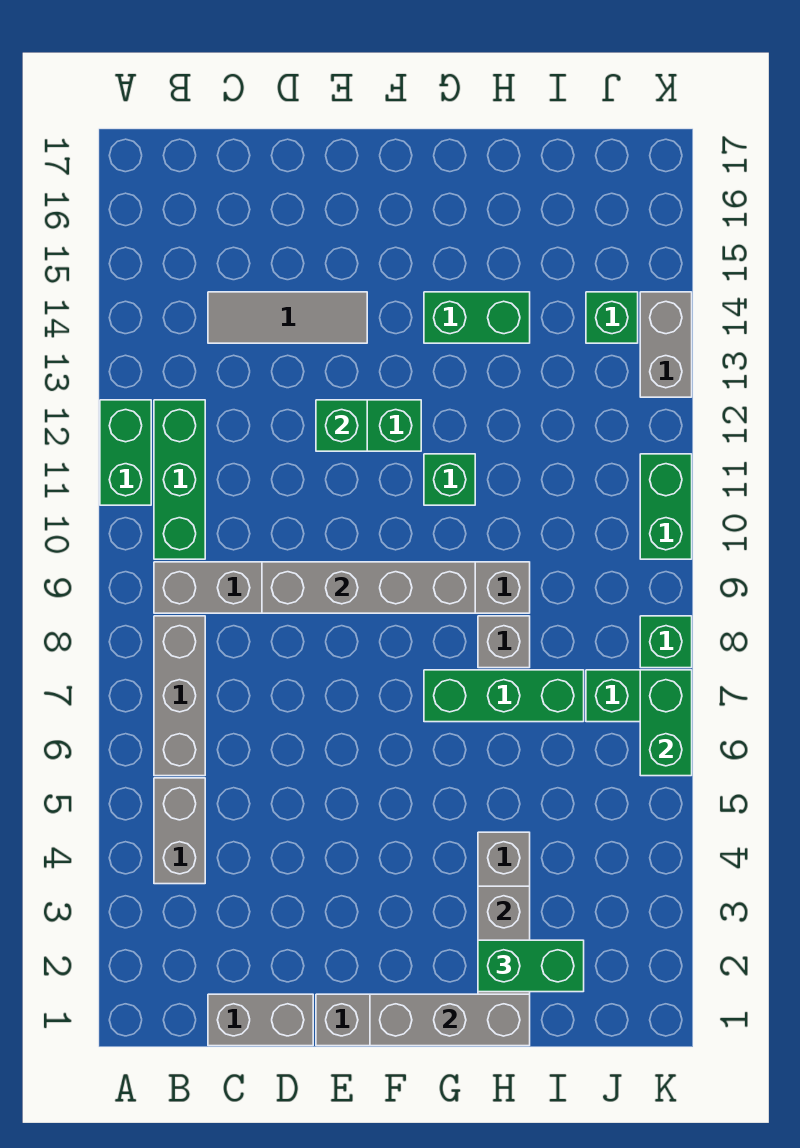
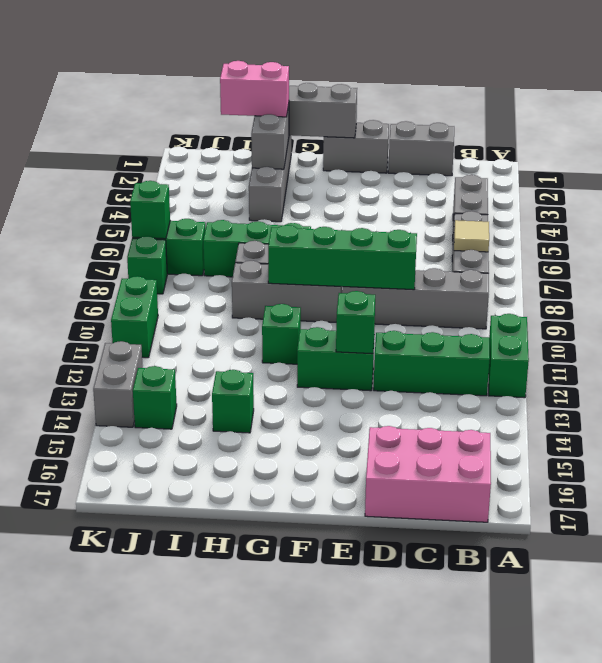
none -> tan 1x1 tile [454,220,489,252]
green 1x3 brick [154,400,205,559] -> green 1x3 brick turned to [374,331,490,396]
none -> pink 2x3 brick [365,426,491,522]
grey 1x3 tile [208,292,367,343] -> none
grey 1x4 brick [262,562,475,613] -> green 1x4 brick [268,225,417,290]
green 1x2 brick [424,292,530,343] -> green 1x1 brick [212,370,254,433]
green 1x2 brick [478,940,584,992] -> pink 1x2 brick [220,61,289,117]
green 1x2 brick [640,670,692,776] -> green 1x1 brick [130,181,170,239]

